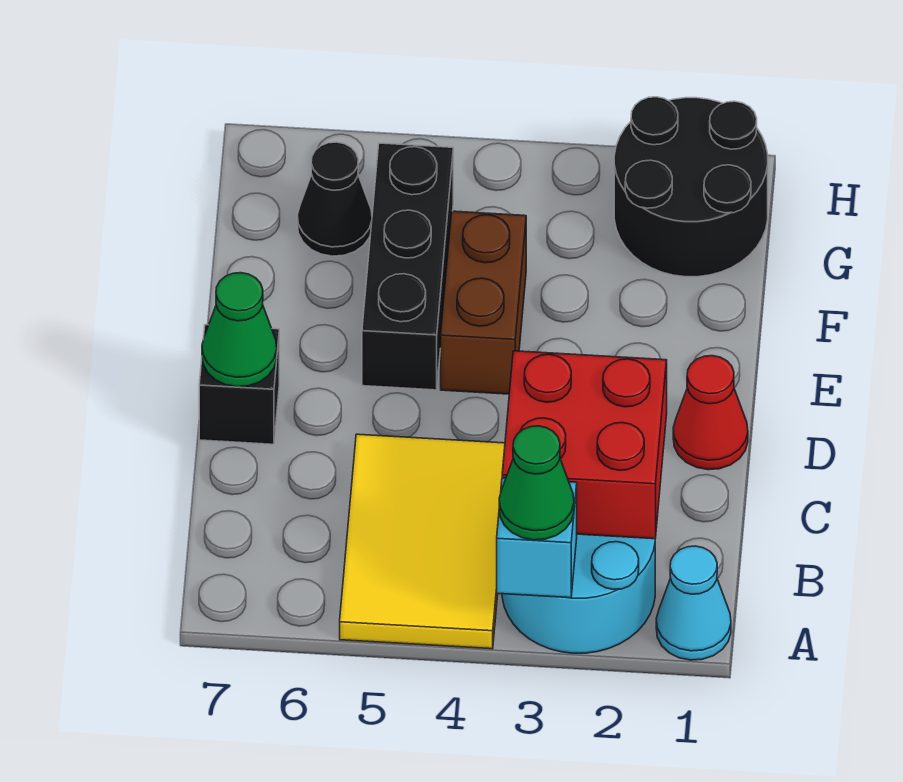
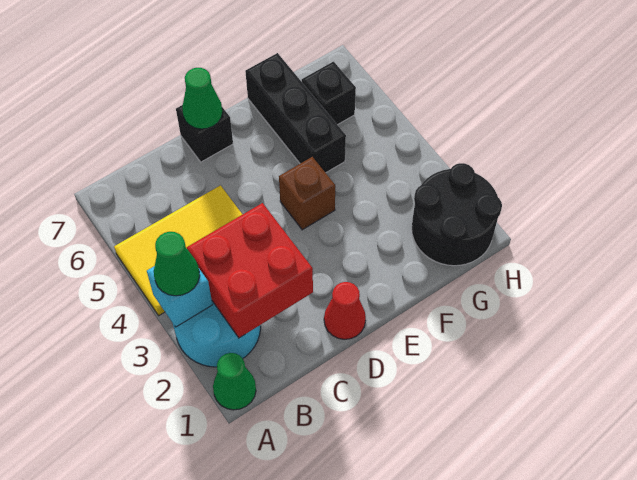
cyan 1x1 cone [656,546,731,660] -> green 1x1 cone [213,353,256,410]
brown 1x2 brick [441,211,526,394] -> brown 1x1 brick [279,157,335,230]
black 1x3 brick [362,143,453,390] -> black 1x3 brick turned to [245,53,346,173]
black 1x1 cone [297,142,372,256] -> black 1x1 brick [302,62,356,125]

